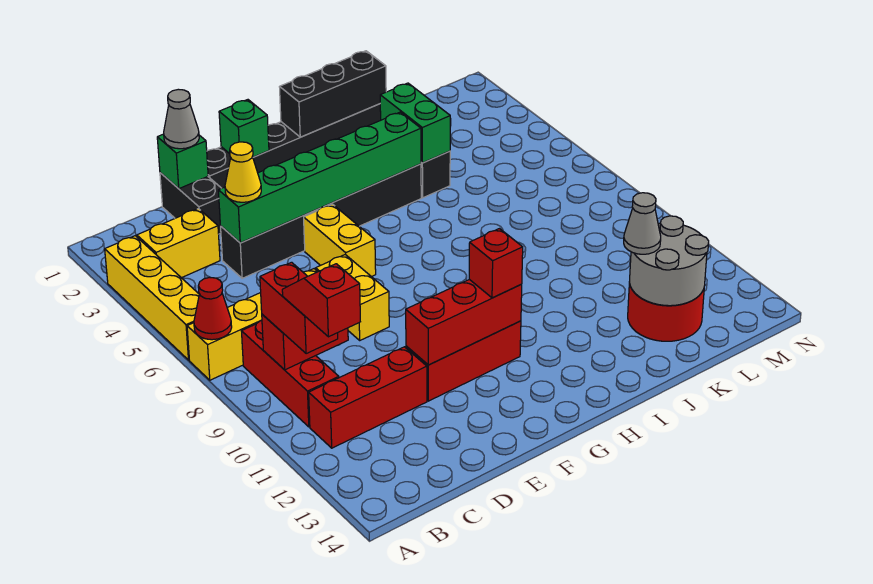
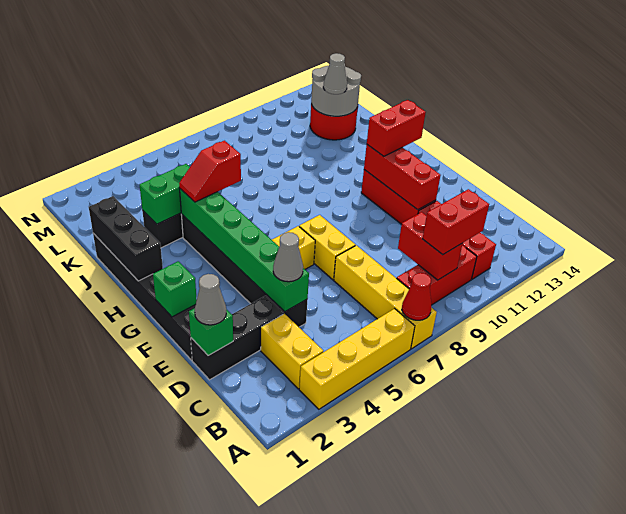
red 1x2 slope [282,264,360,337] -> red 1x2 slope moved to [179,141,241,202]
black 1x2 brick [160,173,221,234] -> black 1x3 brick [191,296,284,380]
yellow 1x1 cone [225,142,261,202] -> grey 1x1 cone [273,232,303,282]
yellow 1x2 brick [316,255,389,340] -> yellow 1x2 brick turned to [299,215,355,280]
red 1x1 brick [469,229,523,298] -> red 1x2 brick [367,100,426,156]

